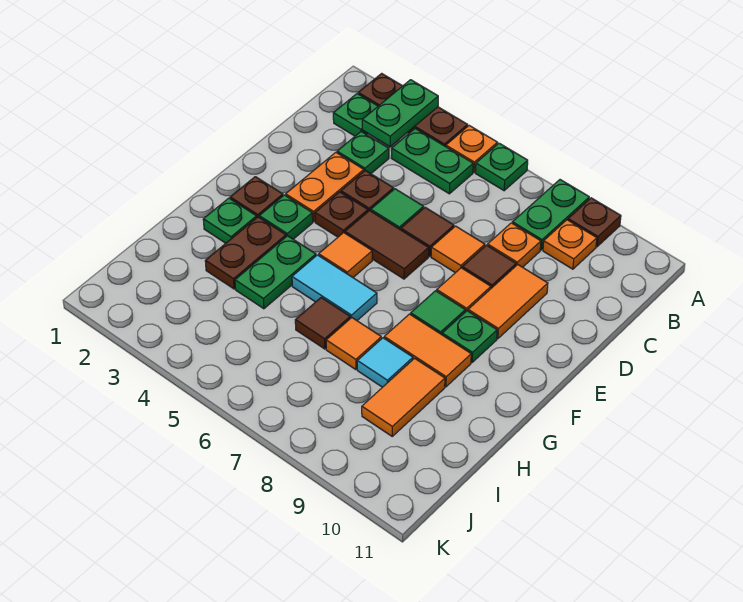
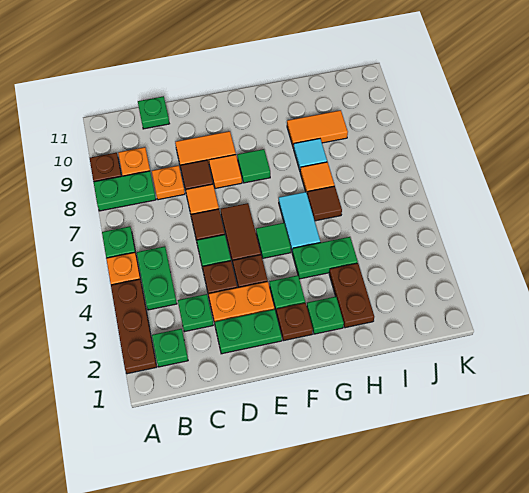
green 1x2 plate [362,80,438,147] -> green 1x2 plate moved to [215,309,282,354]
orange 1x1 tile [319,233,372,277] -> green 1x1 tile [256,223,291,258]
green 1x1 plate [442,311,497,362] -> green 1x1 plate moved to [138,96,169,129]
brown 1x2 plate [205,217,286,289] -> brown 1x2 plate turned to [329,263,374,328]
orange 1x2 tile [384,314,471,387] -> none

